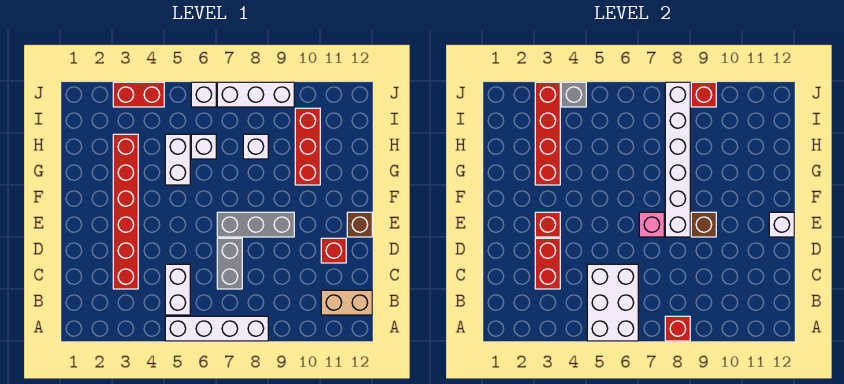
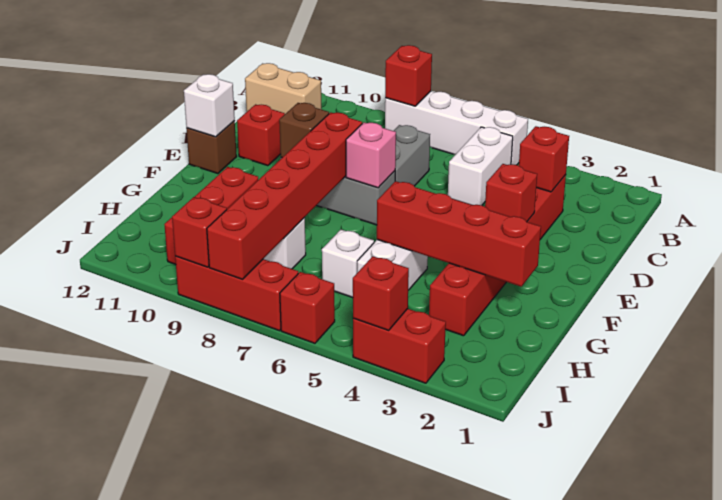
white 2x3 brick [587,264,638,341] -> none
red 1x2 brick [535,238,560,289] -> red 1x1 brick [519,126,569,192]
white 1x6 brick [665,82,690,237] -> red 1x6 brick [207,112,362,279]
red 1x4 brick [535,82,560,185] -> red 1x4 brick turned to [377,181,541,287]
grey 1x1 brick [561,82,586,107] -> red 1x1 brick [353,256,409,331]
white 1x1 brick [191,82,216,107] -> red 1x1 brick [280,272,335,343]
white 1x3 brick [217,82,294,107] -> red 1x3 brick [175,256,298,331]

